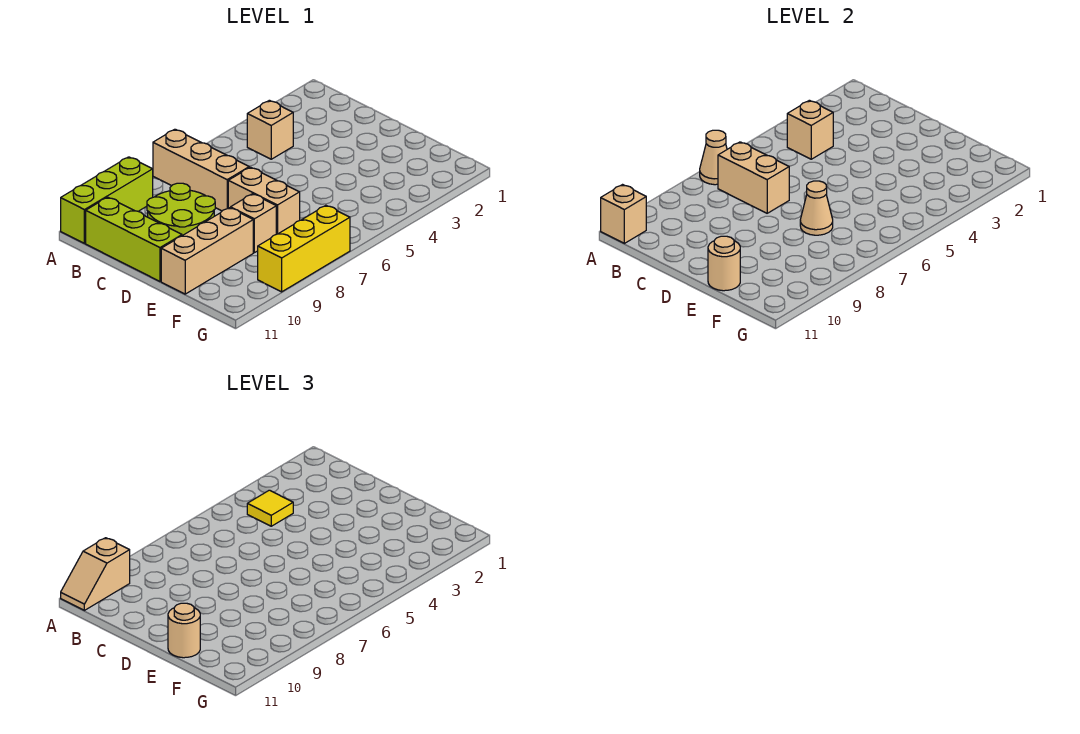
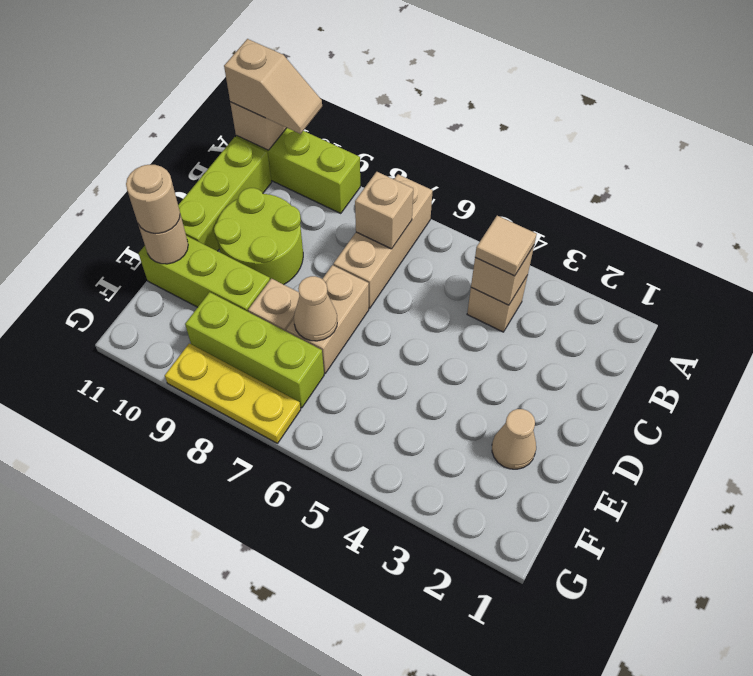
tan 1x1 cone [700,130,727,185] -> tan 1x1 cone moved to [492,409,536,469]
tan 1x2 slope [61,538,130,610] -> tan 1x2 slope turned to [224,39,322,134]
yellow 1x1 tile [247,490,293,526] -> tan 1x1 tile [475,216,537,276]
tan 1x2 brick [718,142,789,213] -> tan 1x1 brick [355,172,413,249]
tan 1x3 brick [161,208,253,294] -> lime 1x3 brick [139,236,270,312]
none -> lime 1x3 brick [185,292,324,408]
yellow 1x3 brick [258,205,350,292] -> yellow 1x3 plate [165,343,301,443]

